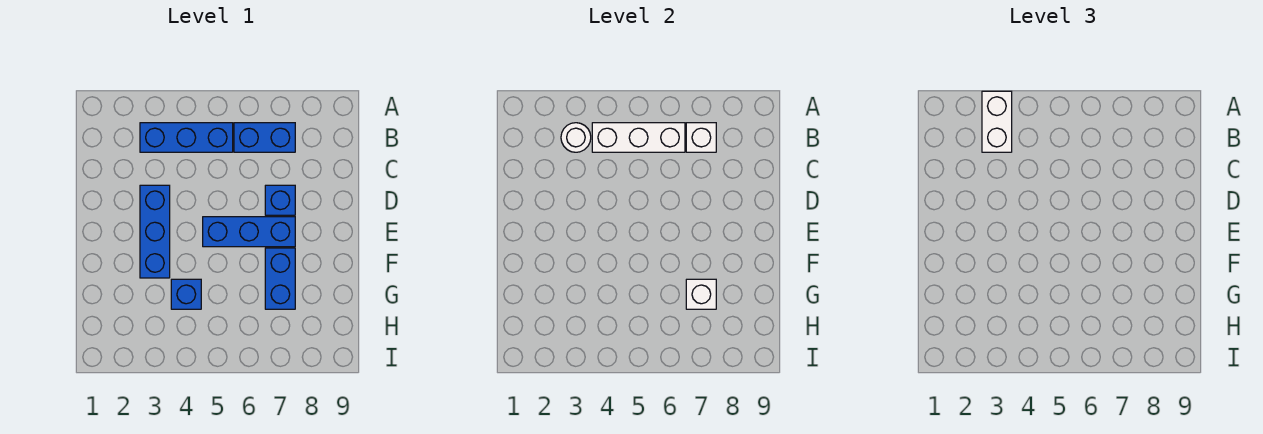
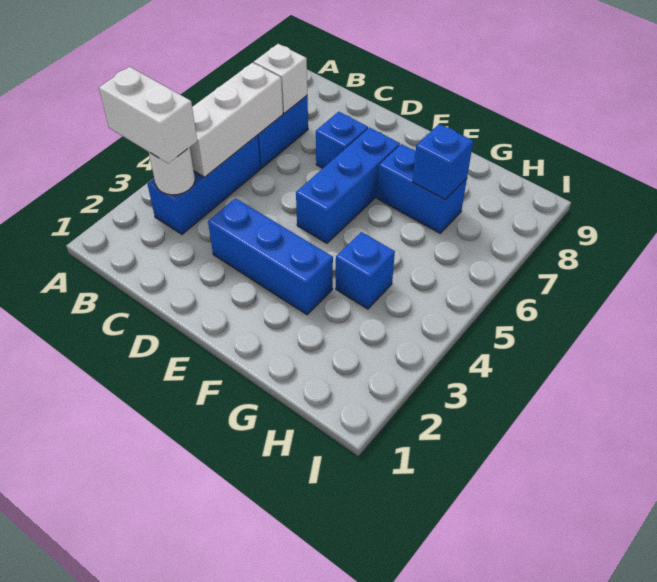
white 1x1 brick [686,279,716,309] -> blue 1x1 brick [412,124,473,200]

